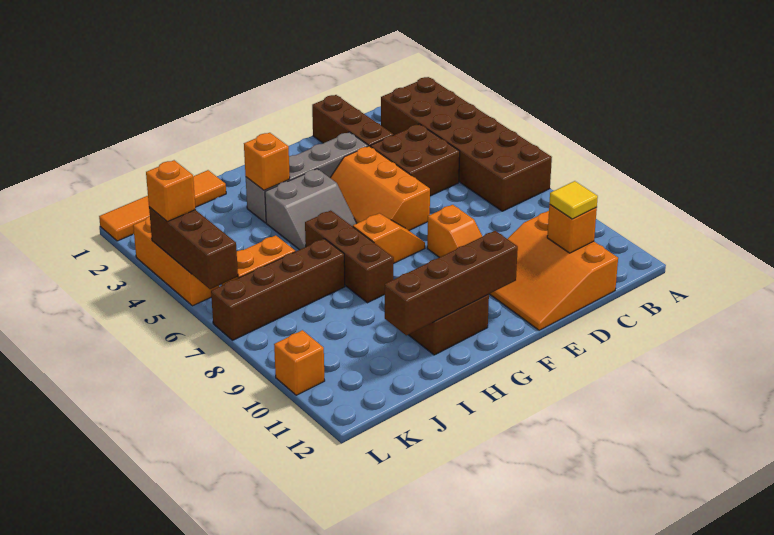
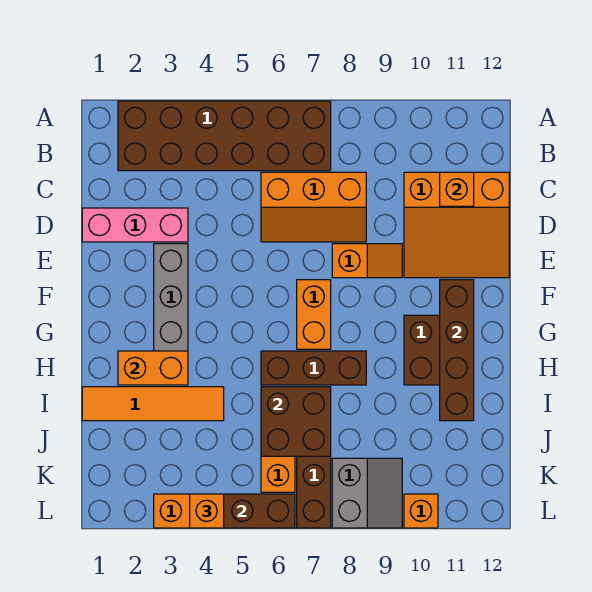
brown 2x2 brick [370,124,460,196] -> brown 2x2 brick moved to [261,387,331,456]
yellow 1x1 tile [549,181,598,219] -> none
brown 1x3 brick [312,95,394,146] -> pink 1x3 brick [82,208,188,242]
orange 2x3 slope [330,146,430,230] -> orange 2x3 slope moved to [261,172,366,242]
orange 1x2 slope [353,213,425,264] -> orange 1x2 brick [297,280,331,349]
grey 2x2 slope [265,169,357,250] -> grey 2x2 slope moved to [332,458,402,528]
orange 1x1 brick [244,133,290,190] -> orange 1x2 brick [118,351,188,385]
orange 1x4 tile [99,170,226,241] -> orange 1x4 tile turned to [82,387,224,421]

